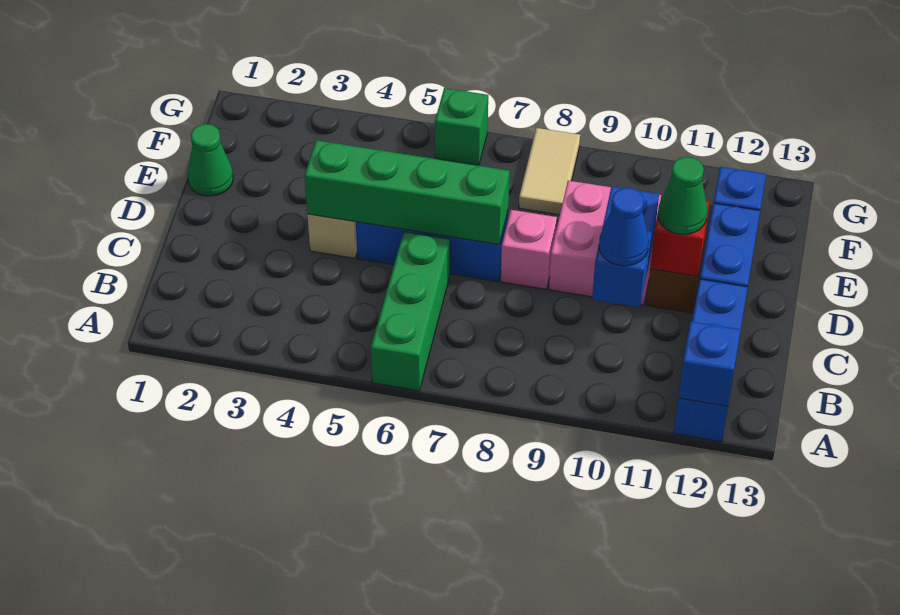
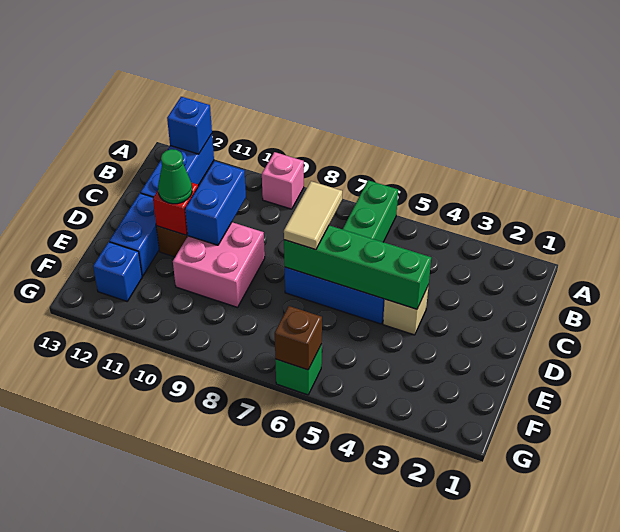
blue 1x1 cone [599,188,649,266] -> none
pink 1x1 brick [501,210,557,289] -> pink 1x1 brick moved to [262,152,304,209]
green 1x1 cone [187,124,233,196] -> none
tan 1x2 tile [519,128,580,215] -> tan 1x2 tile moved to [284,181,342,250]
none -> brown 1x1 brick [275,306,322,370]

